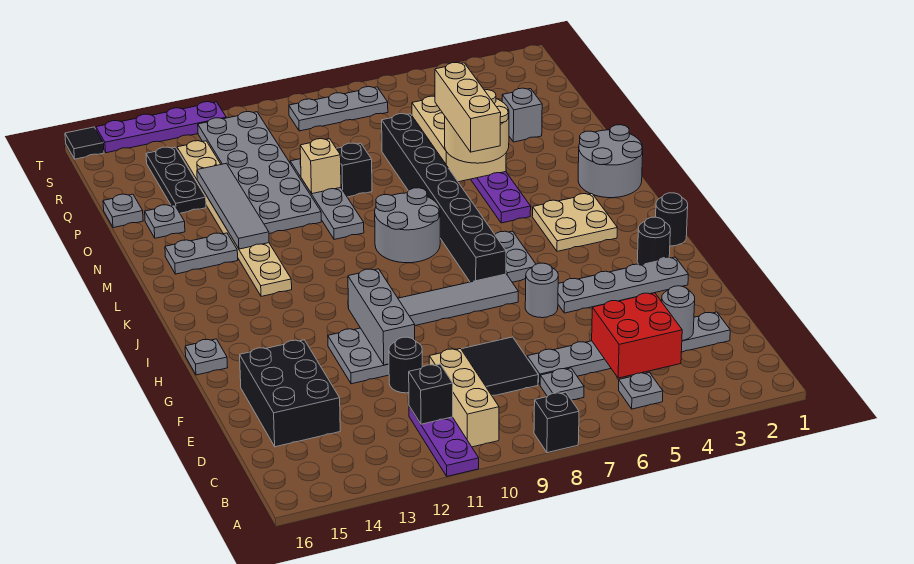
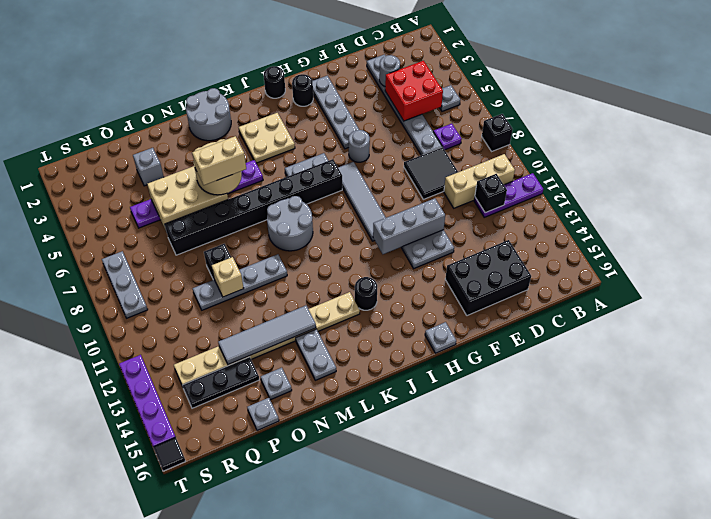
grey 1x1 plate [540,368,584,400] -> purple 1x1 plate [433,124,462,150]
black 1x1 round brick [389,337,422,393] -> black 1x1 round brick moved to [355,277,377,310]
tan 1x3 brick [435,63,501,152] -> tan 1x2 brick [192,136,246,185]
grey 2x6 plate [198,112,321,234] -> none

